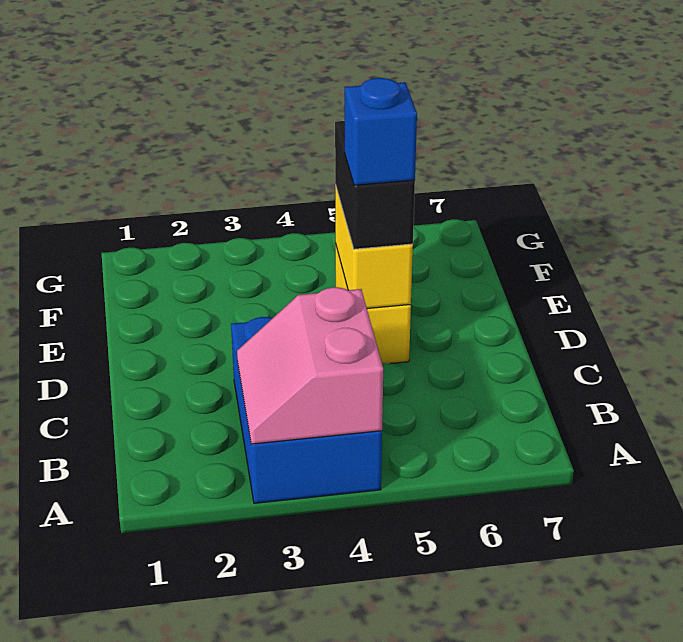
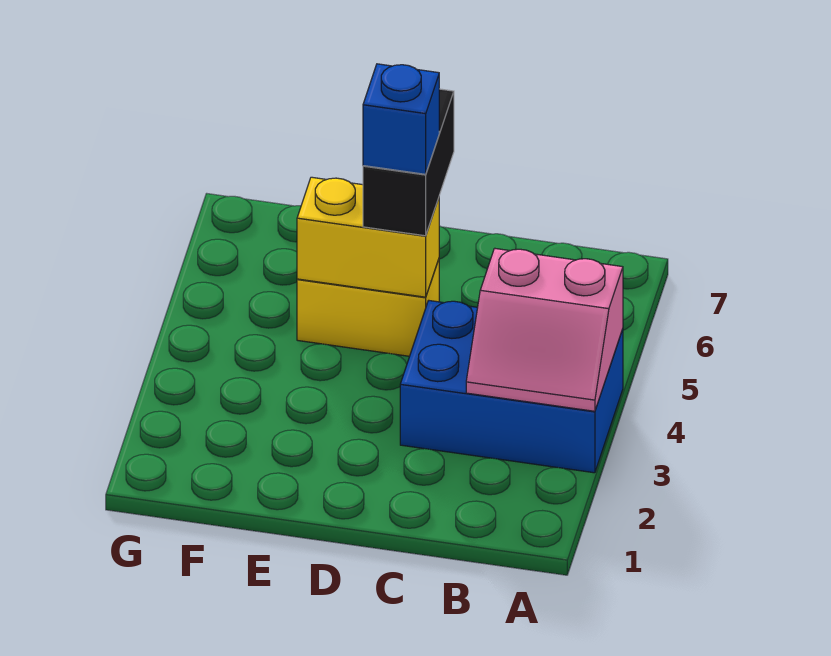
black 1x2 brick [335,121,415,249] -> black 1x2 brick turned to [363,89,454,236]

